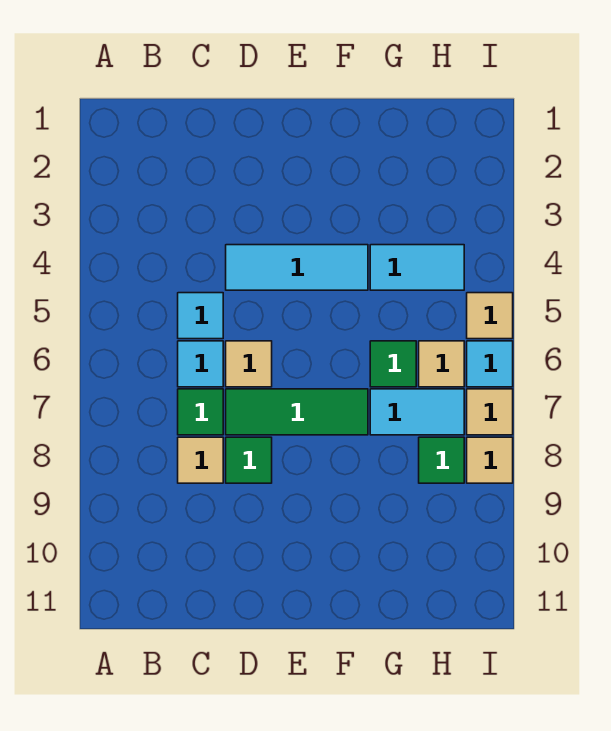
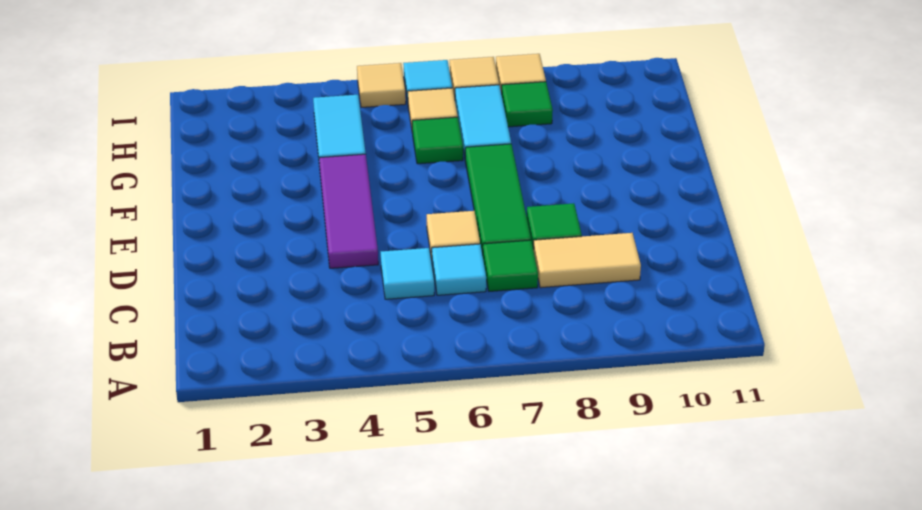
tan 1x1 tile [178,437,223,483] -> tan 1x2 tile [533,233,641,288]
cyan 1x3 tile [226,245,368,290] -> purple 1x3 tile [319,154,378,268]

